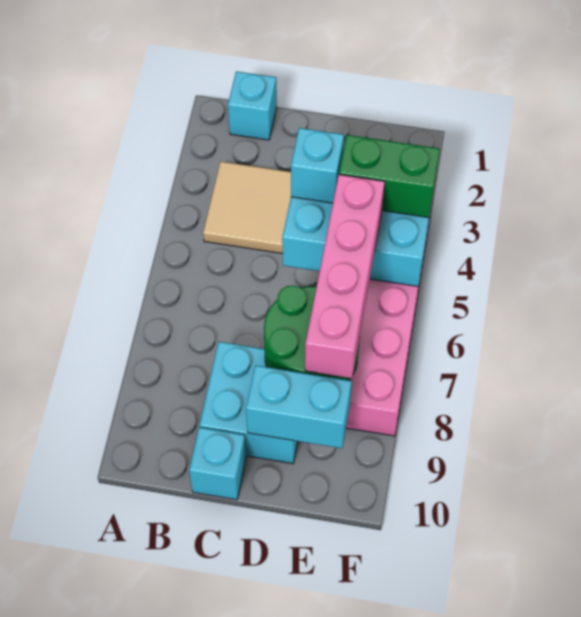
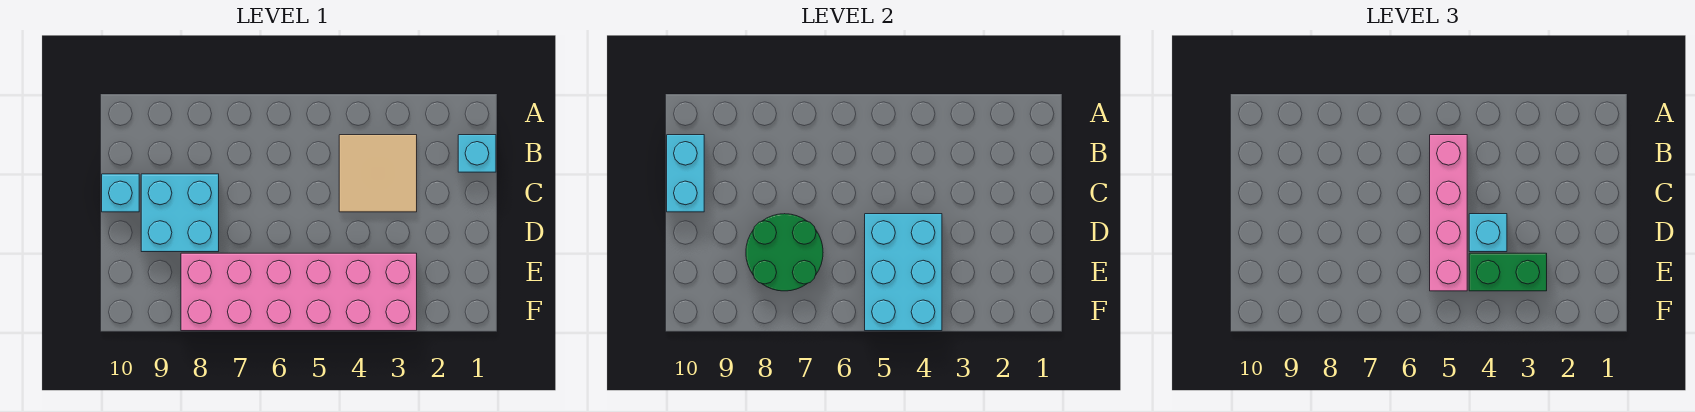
cyan 1x2 brick [246,365,352,448] -> cyan 1x2 brick moved to [667,135,704,212]
green 1x2 brick [339,135,440,218] -> green 1x2 brick turned to [1469,253,1547,291]
pink 1x4 brick [305,175,385,378] -> pink 1x4 brick turned to [1430,135,1467,291]

